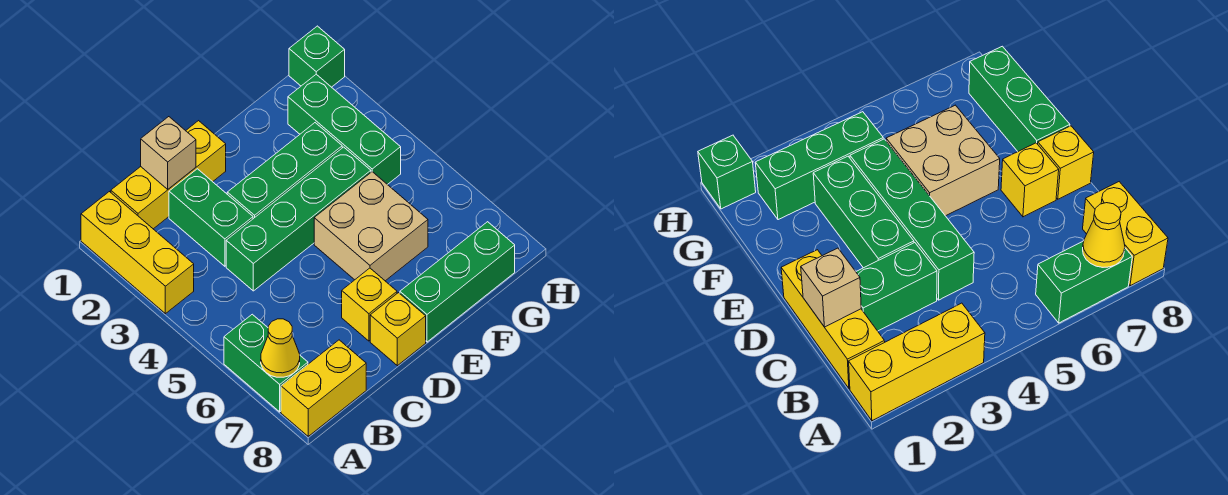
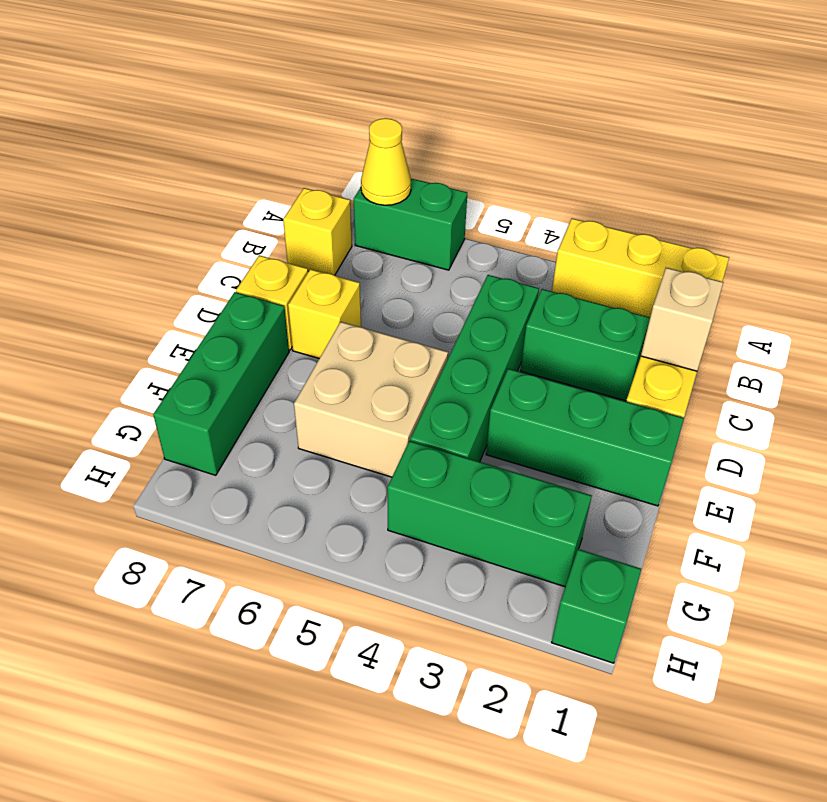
yellow 1x2 brick [281,340,366,436] -> yellow 1x1 brick [283,188,352,275]
green 1x3 brick [227,123,342,219] -> green 1x3 brick turned to [486,369,684,506]

